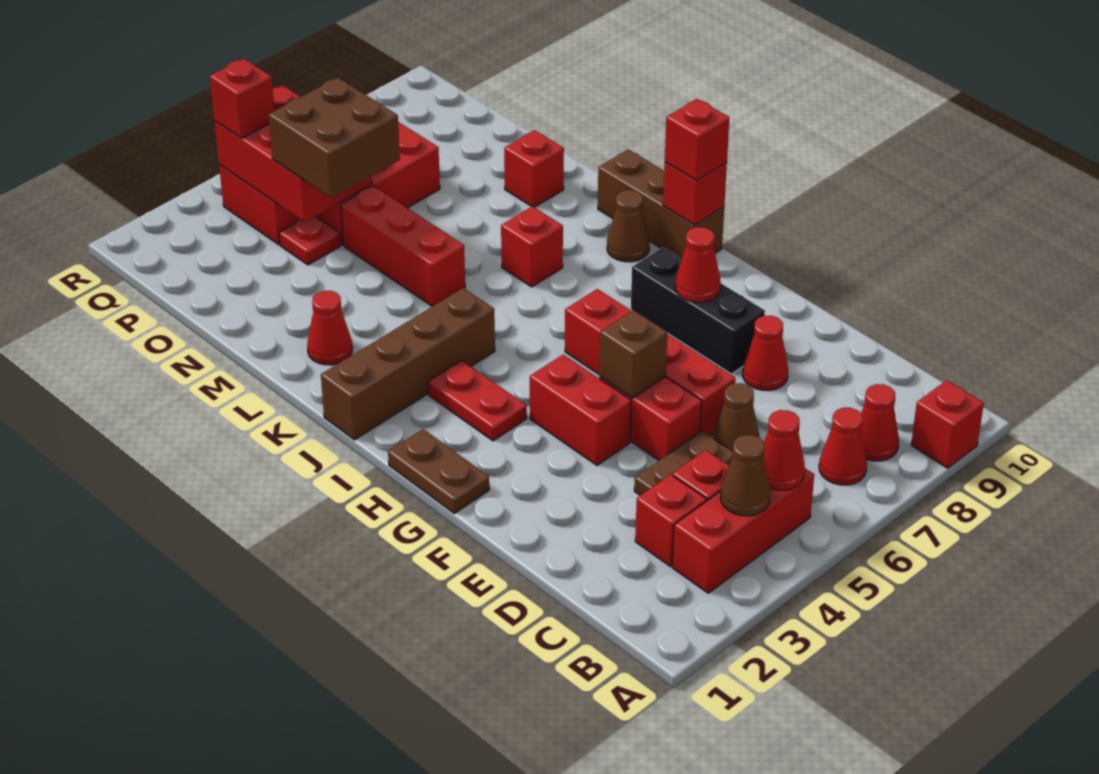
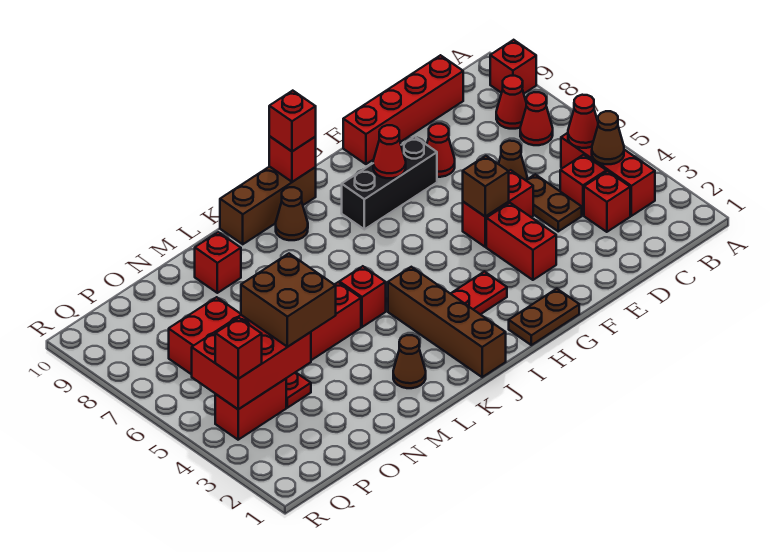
red 1x4 brick [565,289,735,436] -> red 1x4 brick moved to [343,55,463,164]
red 1x2 brick [530,355,631,465] -> red 1x2 brick turned to [486,203,556,280]
red 1x1 brick [501,206,563,287] -> red 1x1 brick moved to [339,266,386,327]
red 1x1 cone [307,291,353,365] -> brown 1x1 cone [393,335,426,388]

